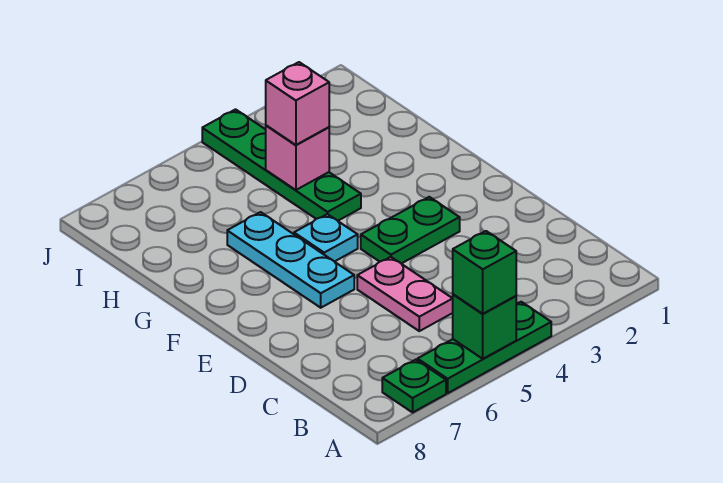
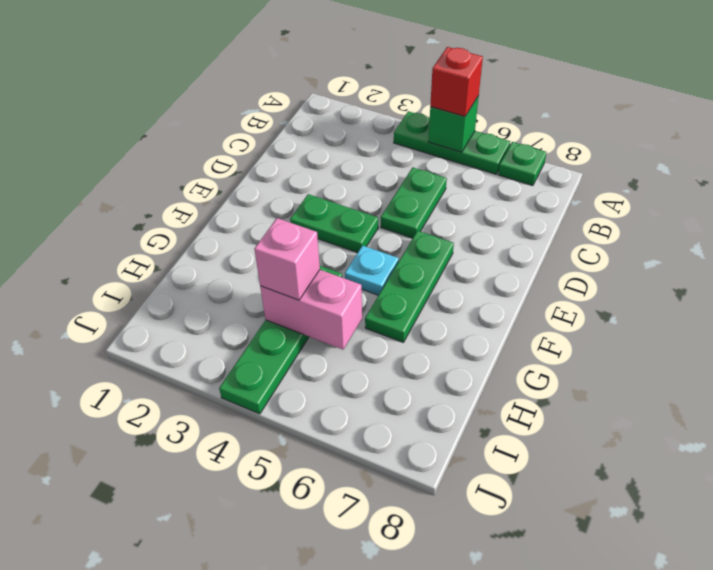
green 1x1 brick [453,231,516,314] -> red 1x1 brick [430,47,483,116]
pink 1x2 plate [357,257,453,331] -> green 1x2 plate [381,167,447,238]
cyan 1x3 plate [227,212,354,308] -> green 1x3 plate [365,231,454,342]
pink 1x1 brick [266,125,329,190] -> pink 1x2 brick [260,270,362,349]

